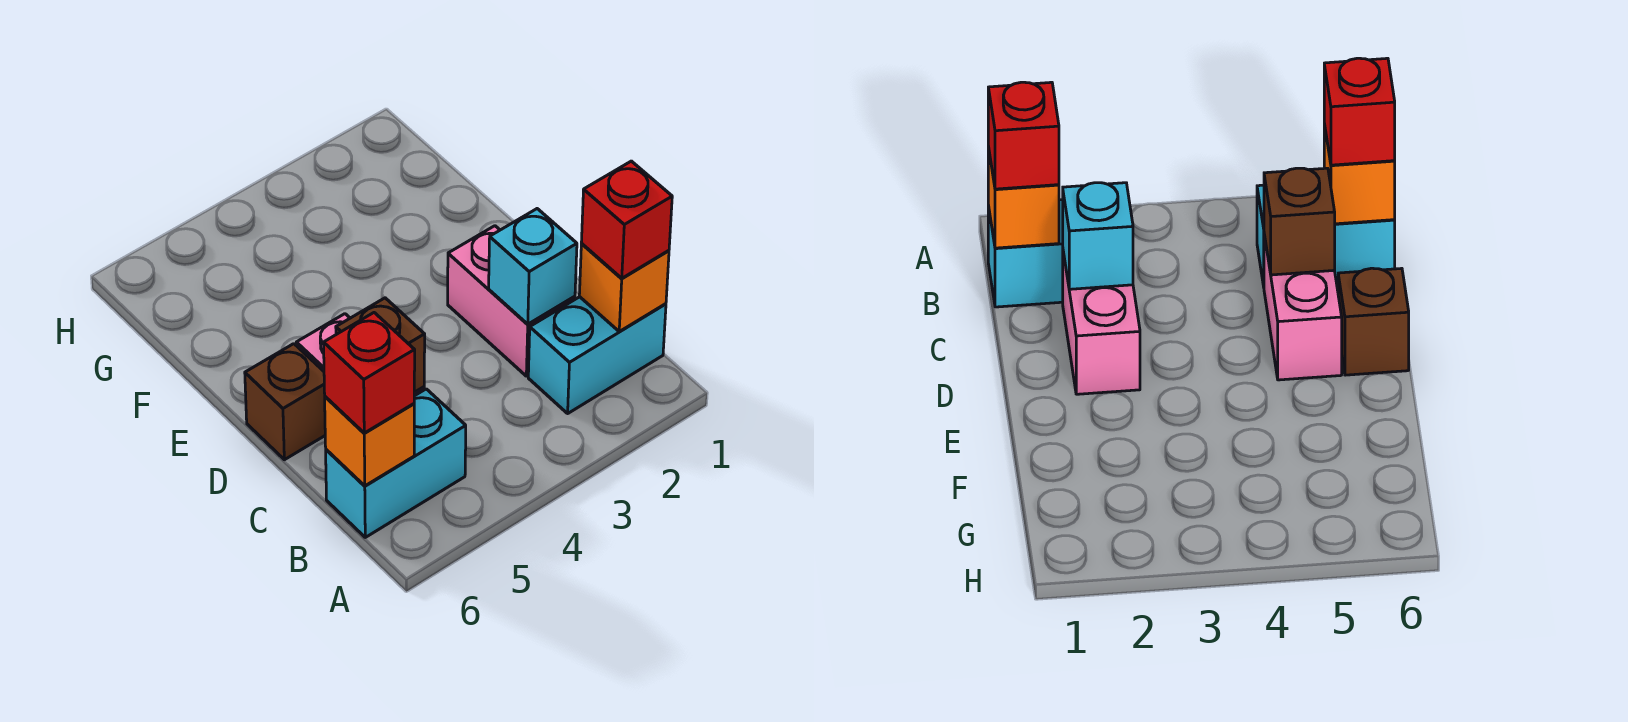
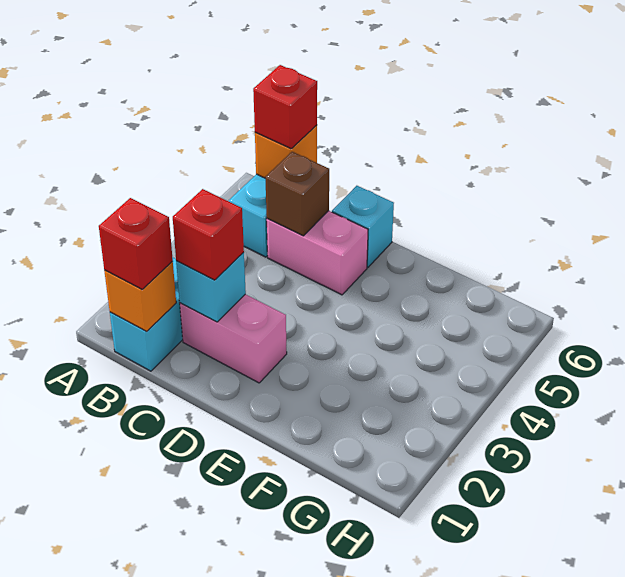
none -> red 1x1 brick [173,189,244,280]
brown 1x1 brick [245,344,325,460] -> cyan 1x1 brick [332,186,394,267]

